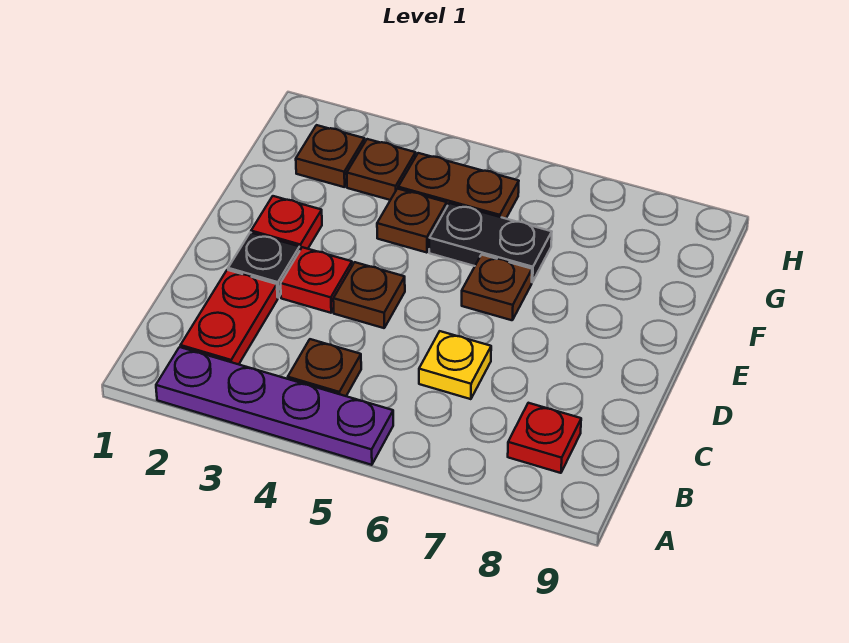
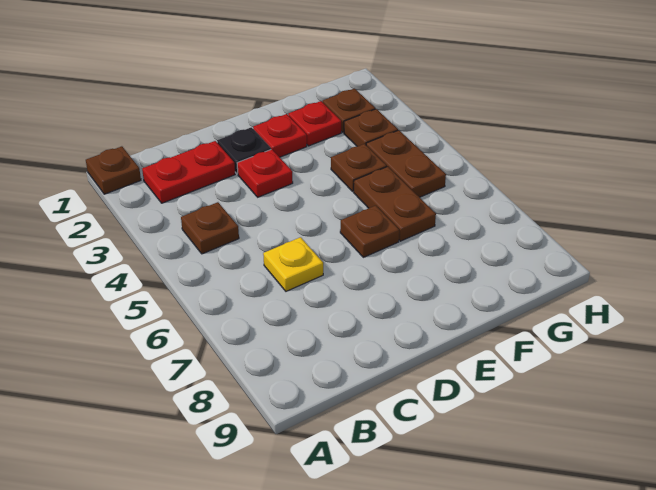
purple 1x4 plate [156,347,393,465] -> none
red 1x1 plate [508,403,581,473] -> red 1x1 plate moved to [288,101,341,146]
brown 1x1 plate [333,262,405,328] -> brown 1x1 plate moved to [86,146,141,194]
black 1x2 plate [429,203,552,282] -> brown 1x2 plate [354,167,436,241]

